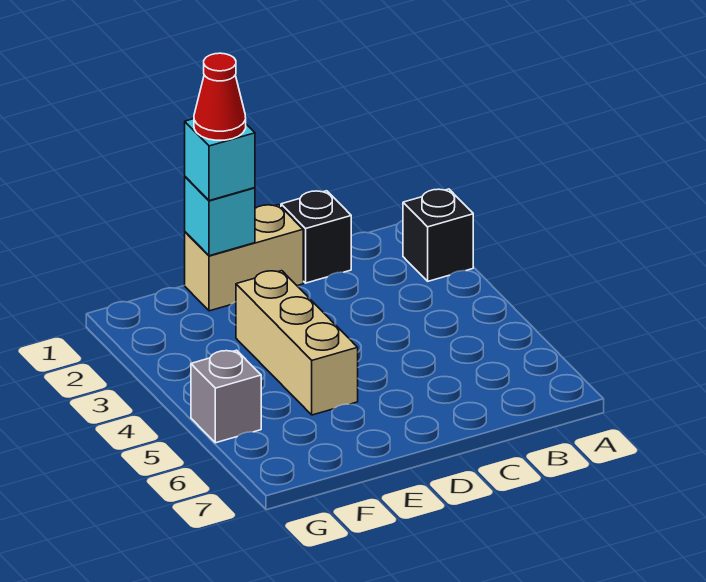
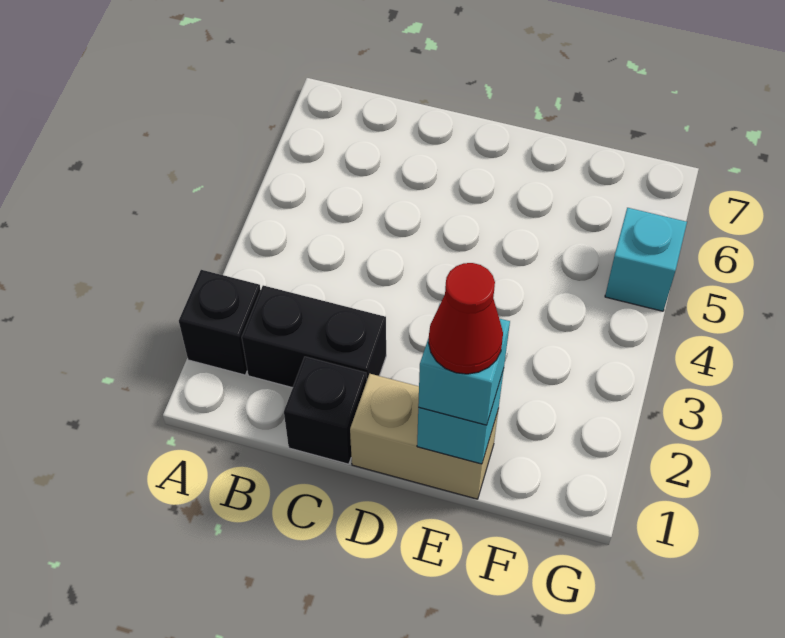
none -> black 1x2 brick [242,285,386,388]
tan 1x3 brick [236,271,358,415] -> none
grey 1x1 brick [191,350,261,443] -> cyan 1x1 brick [605,208,687,311]

